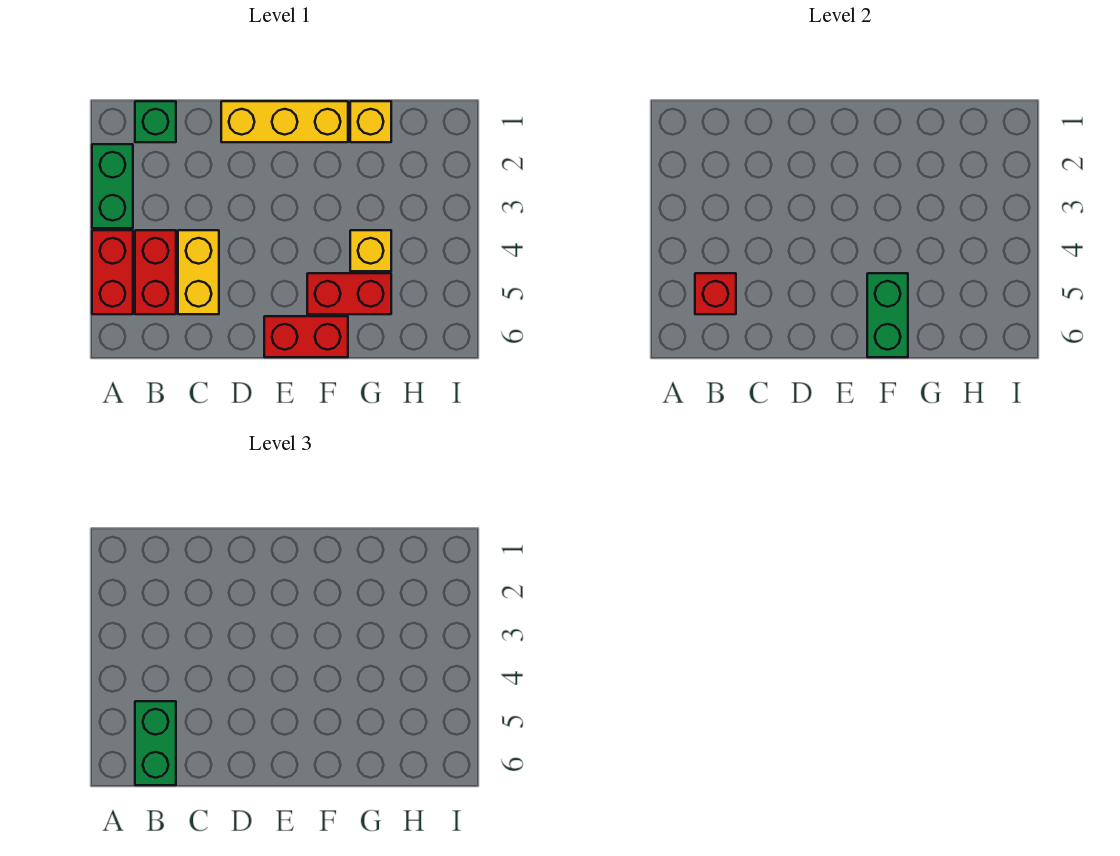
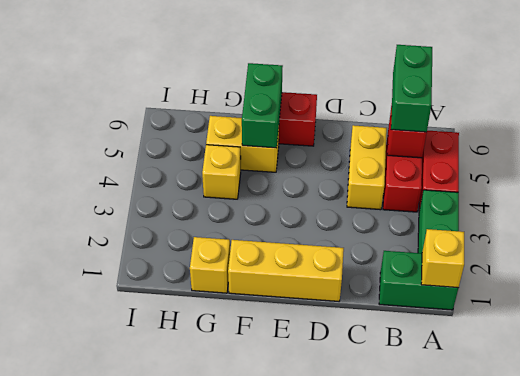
none -> yellow 1x1 brick [421,229,464,288]
green 1x1 brick [135,101,176,142] -> green 1x2 brick [379,251,458,310]
red 1x2 brick [307,273,391,314] -> yellow 1x2 brick [206,116,279,172]

